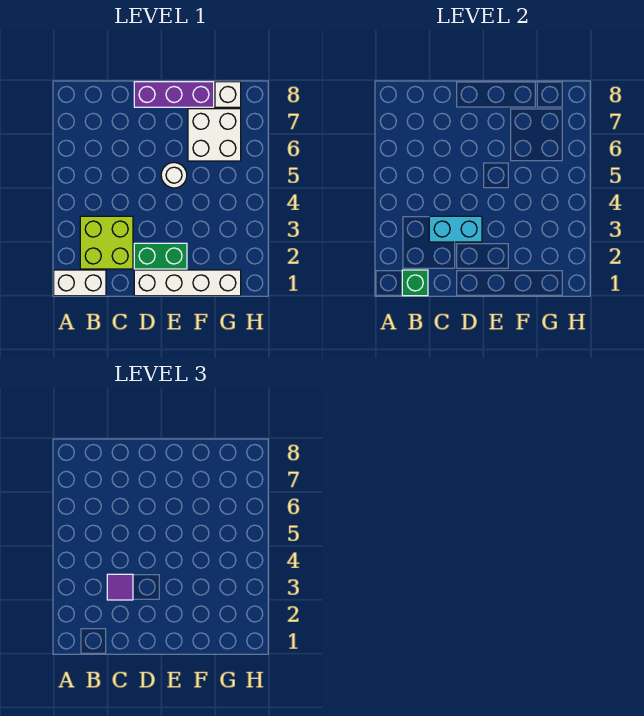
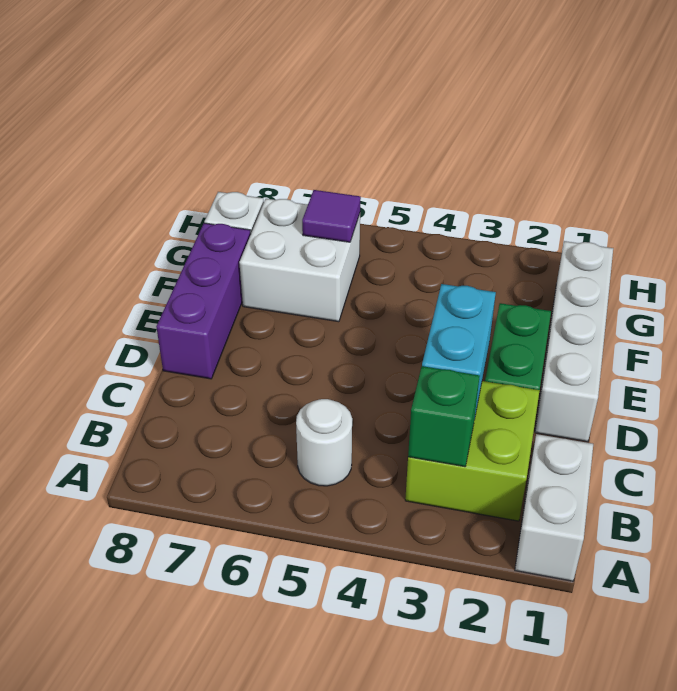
green 1x1 brick [402,270,428,296] -> green 1x1 brick moved to [408,366,480,467]
purple 1x1 tile [107,574,133,600] -> purple 1x1 tile moved to [302,190,361,242]
white 1x1 round brick [161,163,187,188] -> white 1x1 round brick moved to [296,399,352,486]

